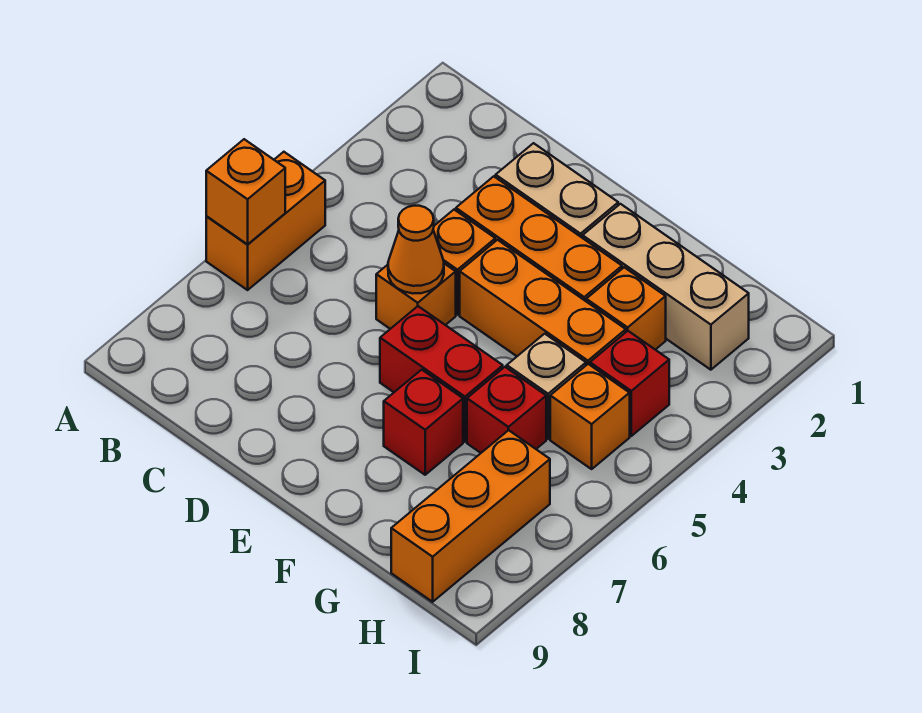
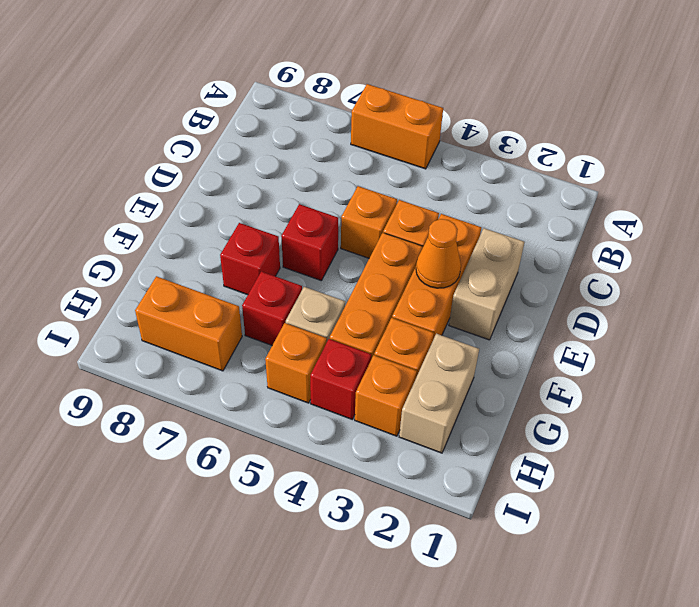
orange 1x1 brick [206,139,285,244] -> orange 1x1 brick moved to [355,355,417,436]
orange 1x1 cone [388,206,444,293] -> orange 1x1 cone moved to [416,219,461,288]
red 1x2 brick [380,306,503,442] -> red 1x1 brick [281,204,338,281]
tan 1x3 brick [583,204,749,370] -> tan 1x2 brick [399,334,479,453]
orange 1x3 brick [391,430,550,602] -> orange 1x2 brick [135,276,242,371]

